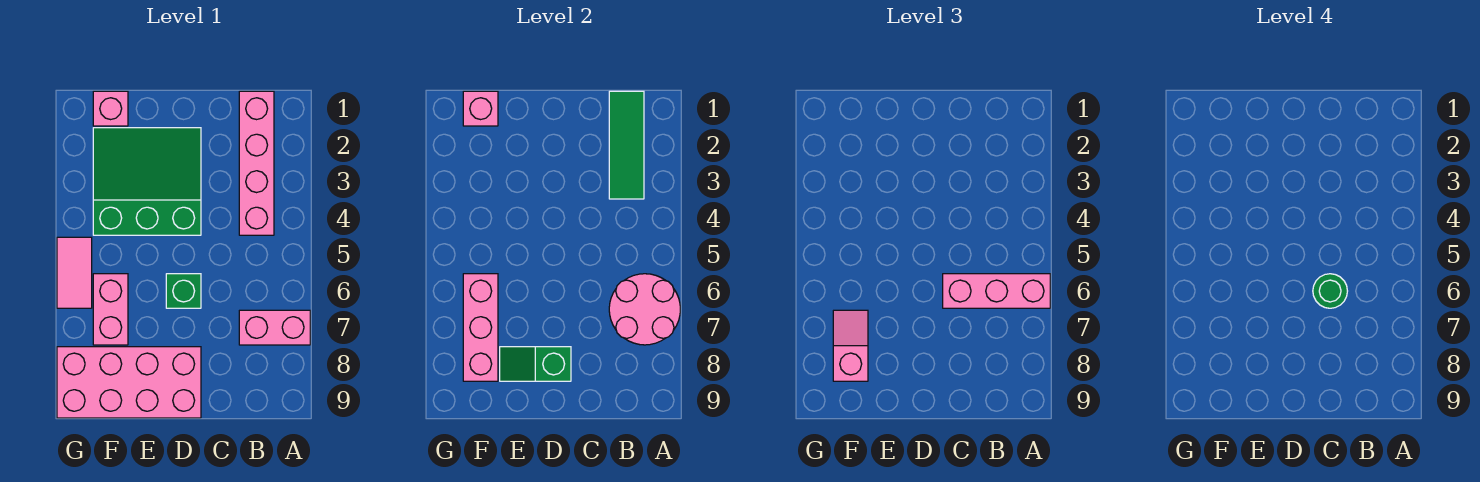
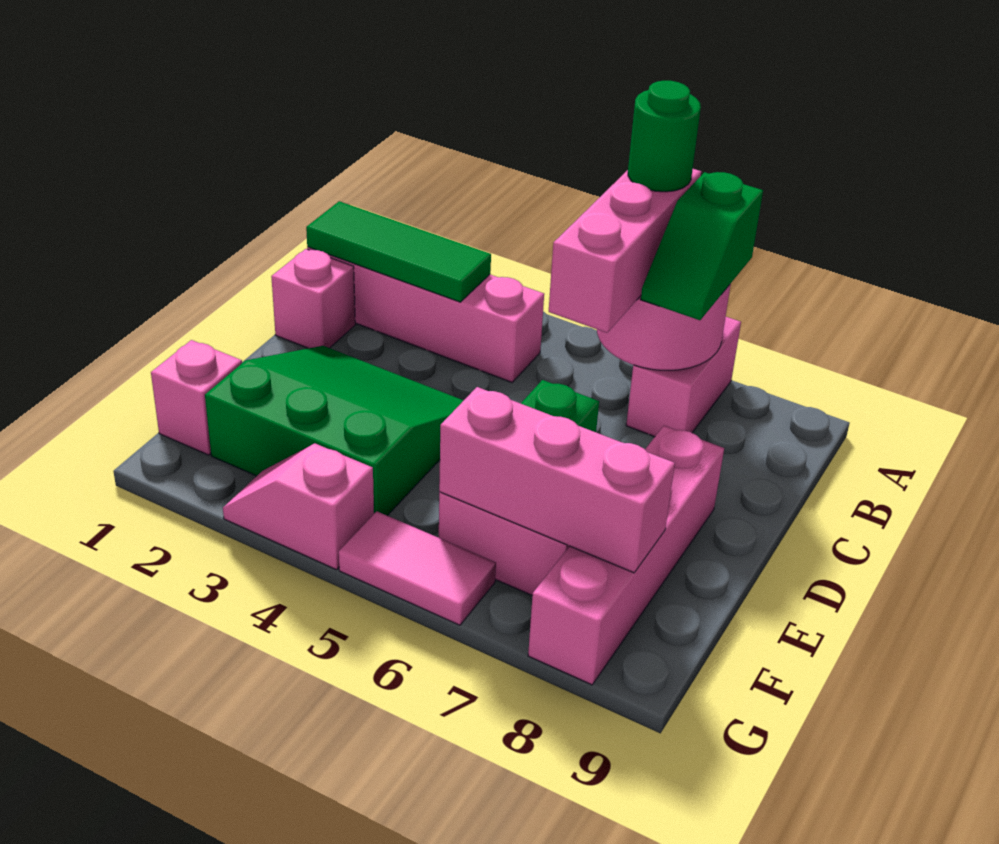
green 1x1 round brick [1313,274,1347,308] -> green 1x1 round brick moved to [628,81,701,192]
green 3x3 slope [93,128,201,235] -> green 3x3 slope turned to [205,346,464,516]
pink 2x4 brick [57,347,201,418] -> pink 1x4 brick [528,426,724,685]
green 1x2 slope [500,347,571,381] -> green 1x2 slope moved to [641,172,763,320]
pink 1x1 brick [463,91,498,126] -> pink 1x1 brick moved to [271,249,355,348]
pink 1x2 slope [833,310,868,381] -> pink 1x2 slope moved to [223,444,374,570]

